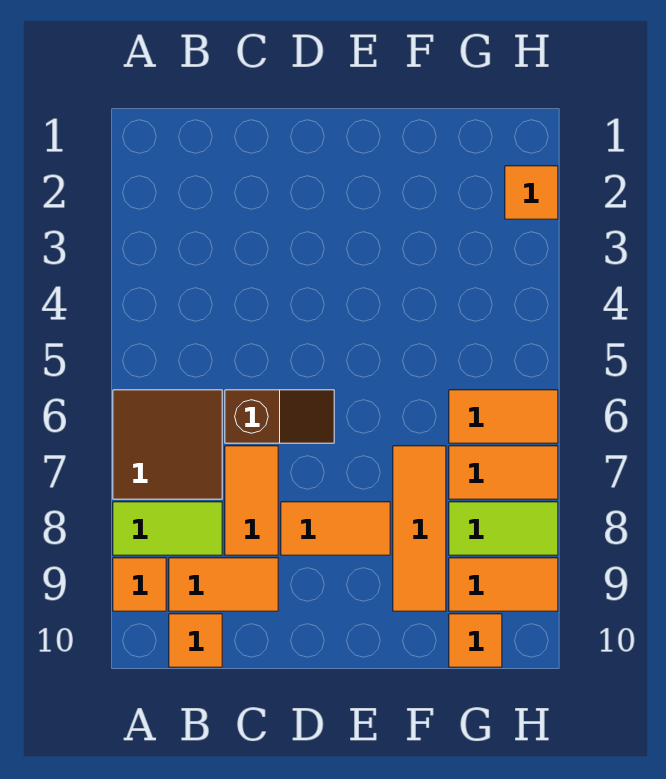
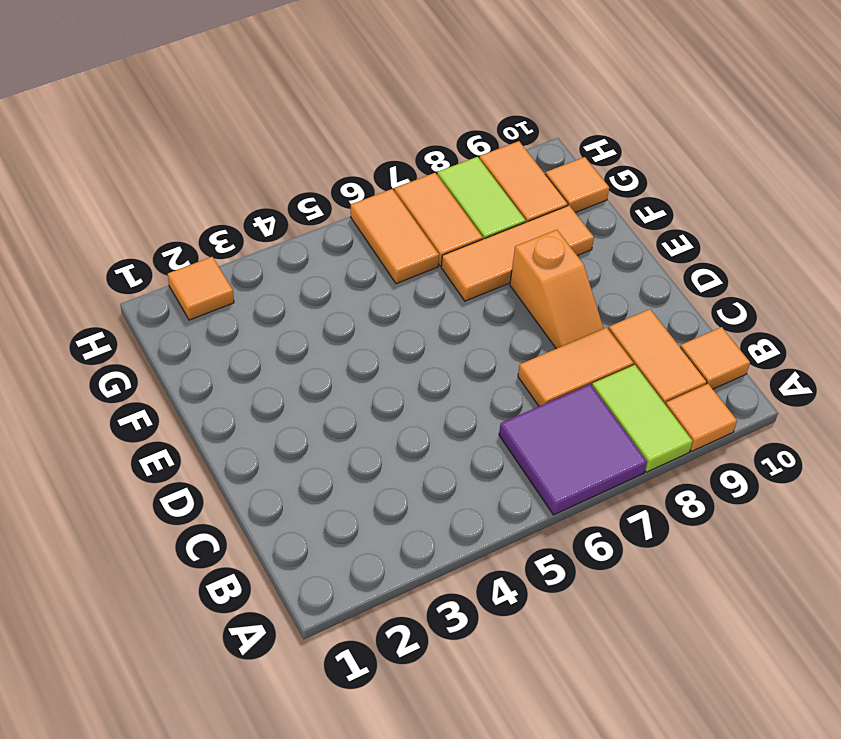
brown 2x2 tile [113,390,222,499] -> purple 2x2 tile [499,384,647,515]
brown 1x2 slope [225,390,334,443] -> none
orange 1x2 tile [281,502,390,555] -> orange 1x2 slope [510,230,604,349]

